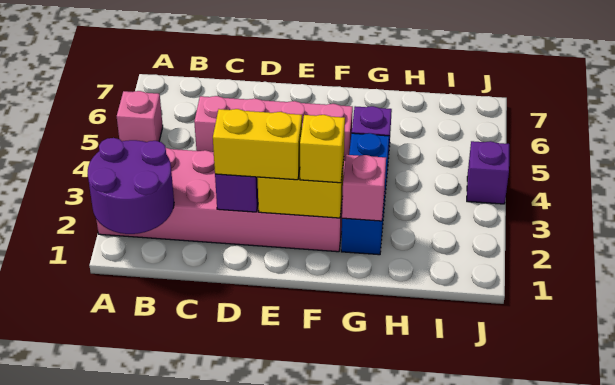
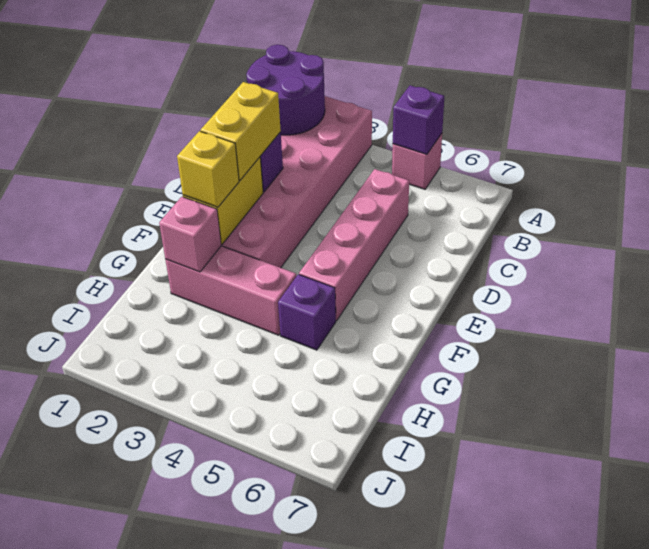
blue 1x3 brick [341,133,389,255] -> pink 1x3 brick [165,246,296,335]
purple 1x1 brick [467,141,509,204] -> purple 1x1 brick moved to [393,85,444,155]

